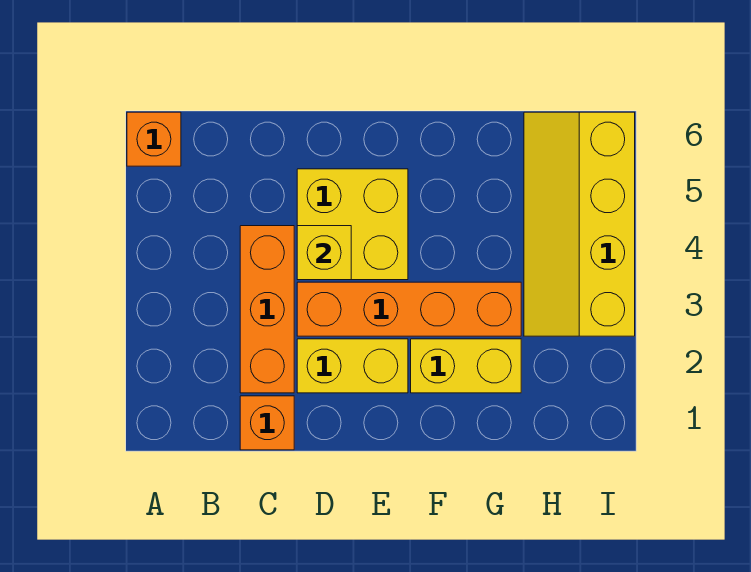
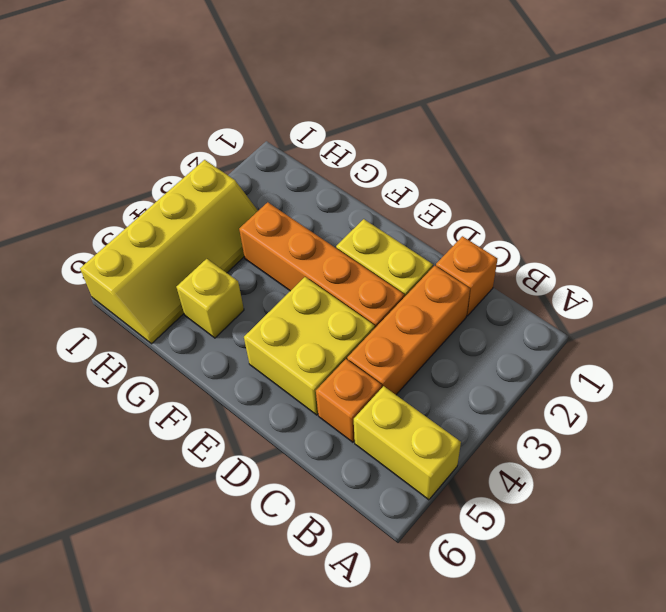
orange 1x1 brick [127,112,181,166] -> orange 1x1 brick moved to [316,359,382,442]
yellow 1x1 brick [297,226,351,280] -> yellow 1x1 brick moved to [176,259,244,338]
yellow 1x2 brick [411,339,521,393] -> yellow 1x2 brick moved to [354,386,461,500]

